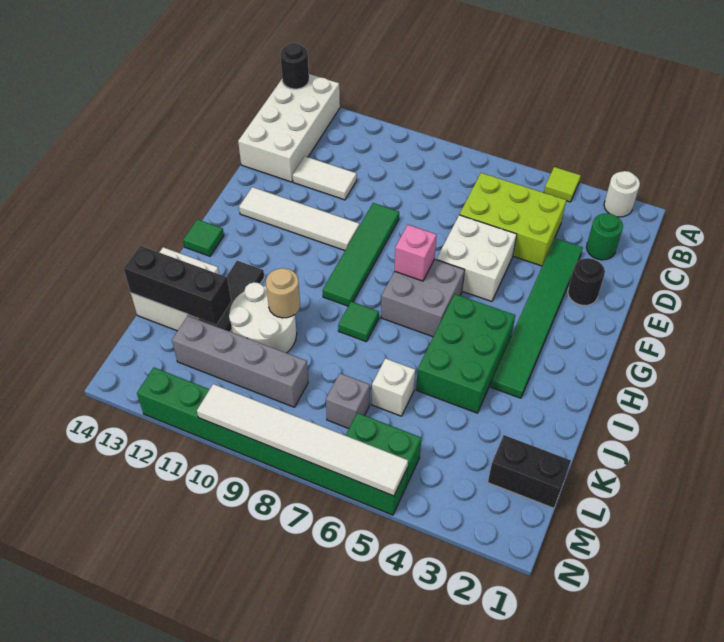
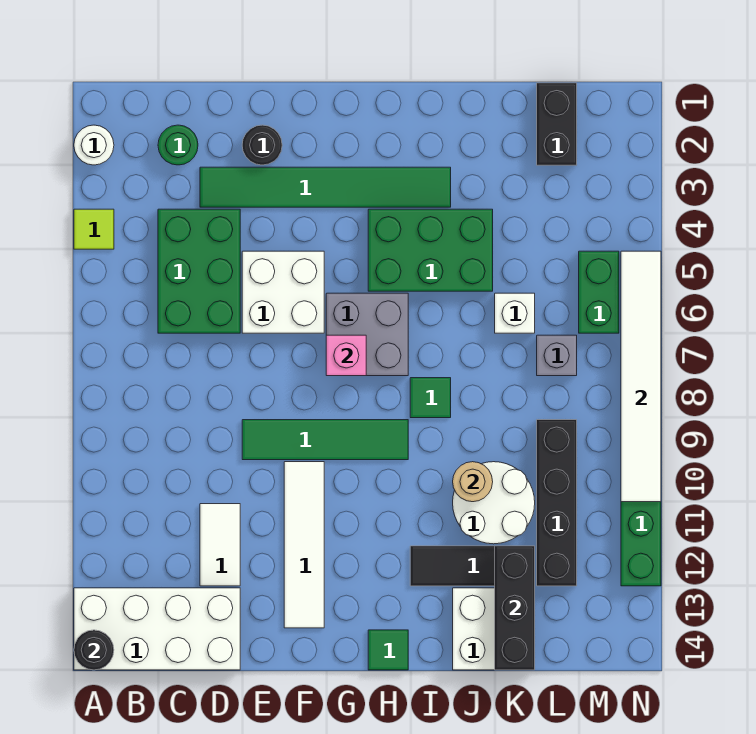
lime 2x3 brick [460,173,566,266] -> green 2x3 brick [158,209,240,333]
grey 1x4 brick [172,316,308,407] -> black 1x4 brick [537,420,577,586]

